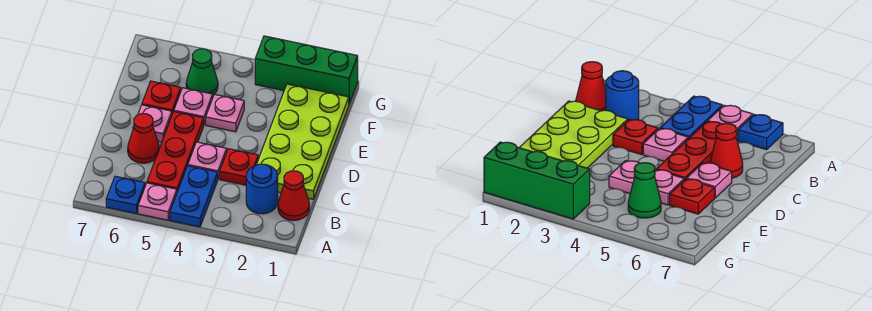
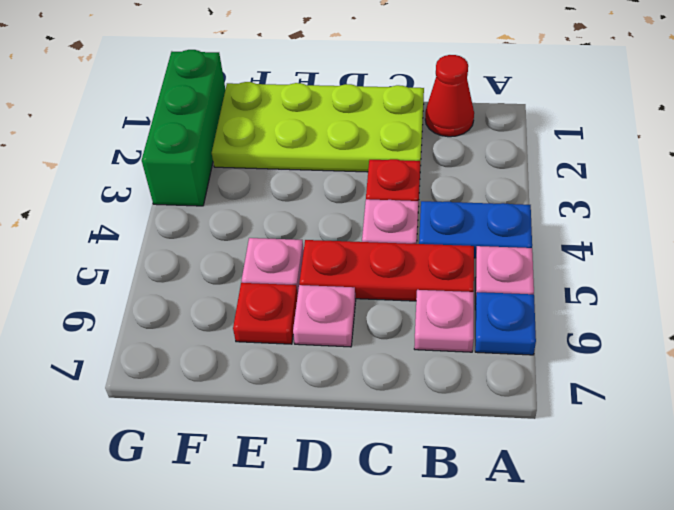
blue 1x1 round brick [246,164,278,214] -> none
red 1x1 cone [128,114,159,163] -> none
pink 1x1 plate [206,94,244,132] -> pink 1x1 plate moved to [414,290,474,352]
green 1x1 cone [186,49,218,95] -> none

